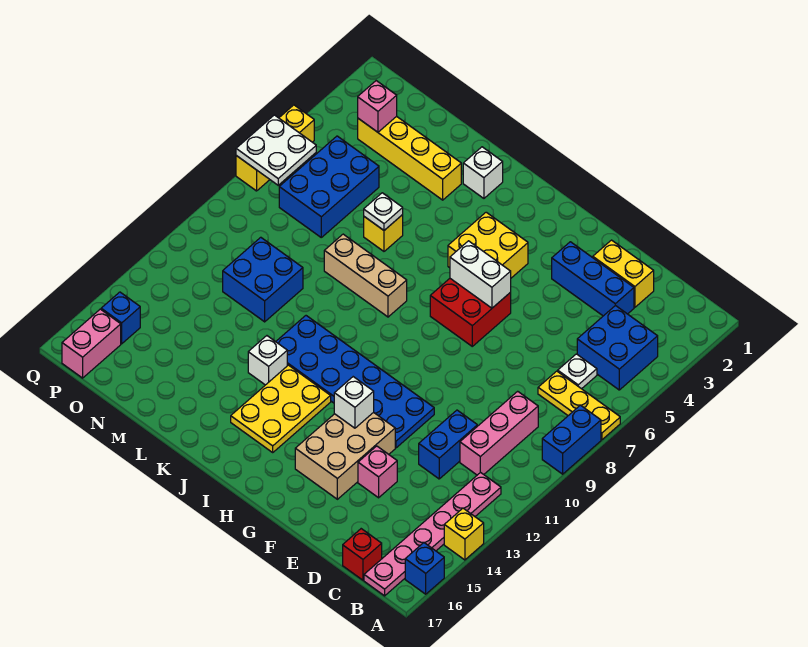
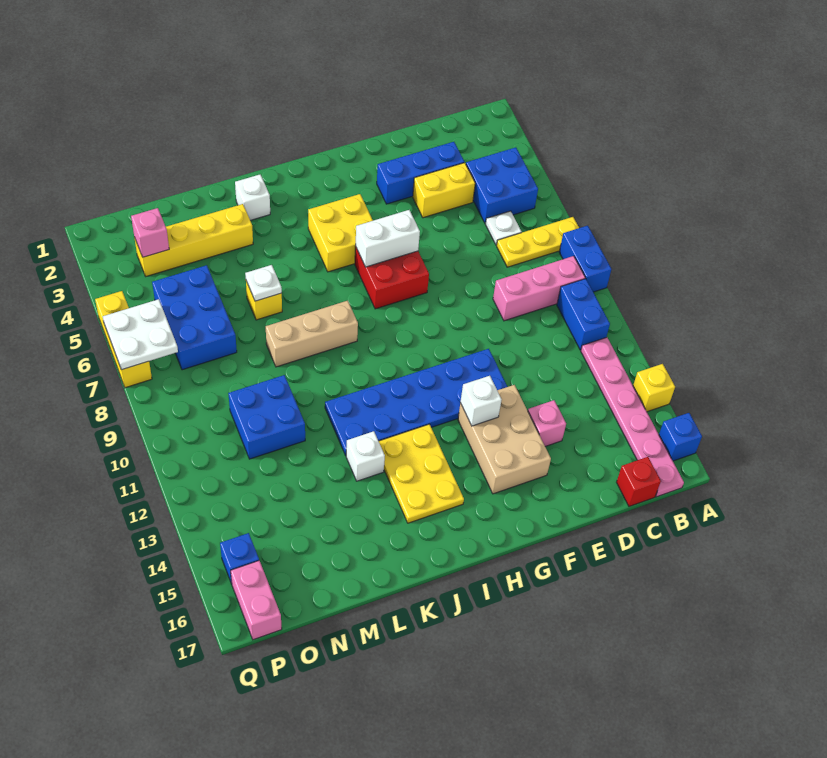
pink 1x3 brick [460,391,538,475] -> pink 1x3 brick turned to [493,256,585,321]
yellow 1x2 brick [593,240,654,307] -> yellow 1x2 brick moved to [413,163,475,218]
blue 1x2 brick [419,410,477,479] -> blue 1x2 brick moved to [557,279,610,350]

